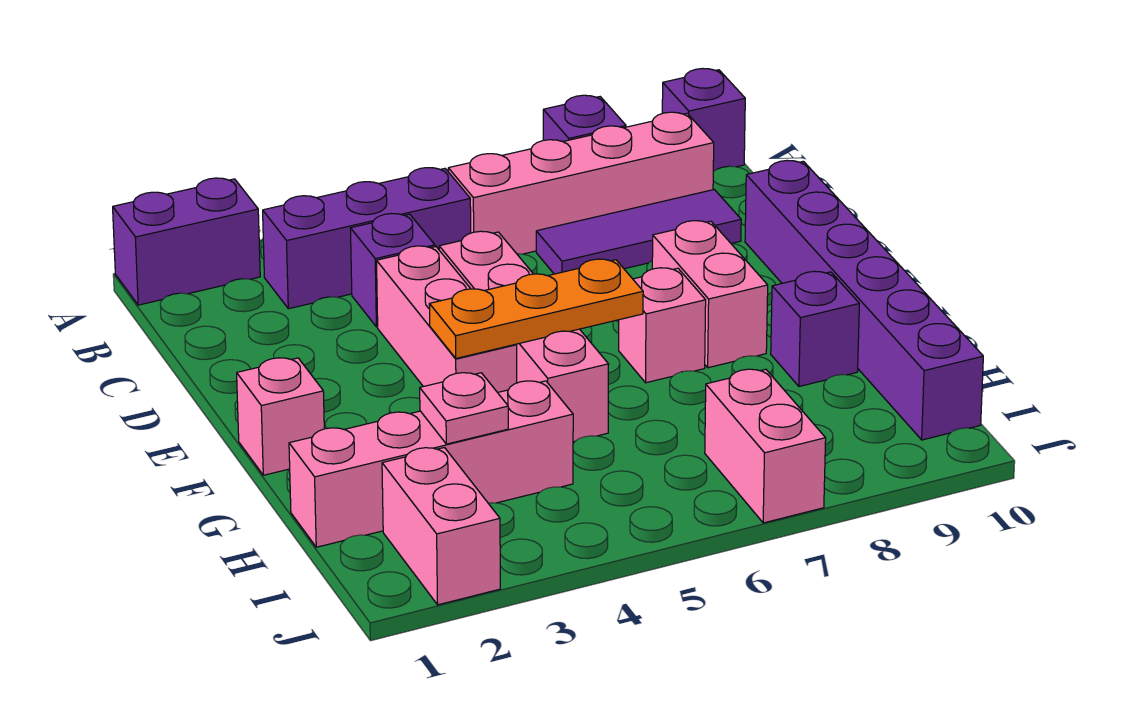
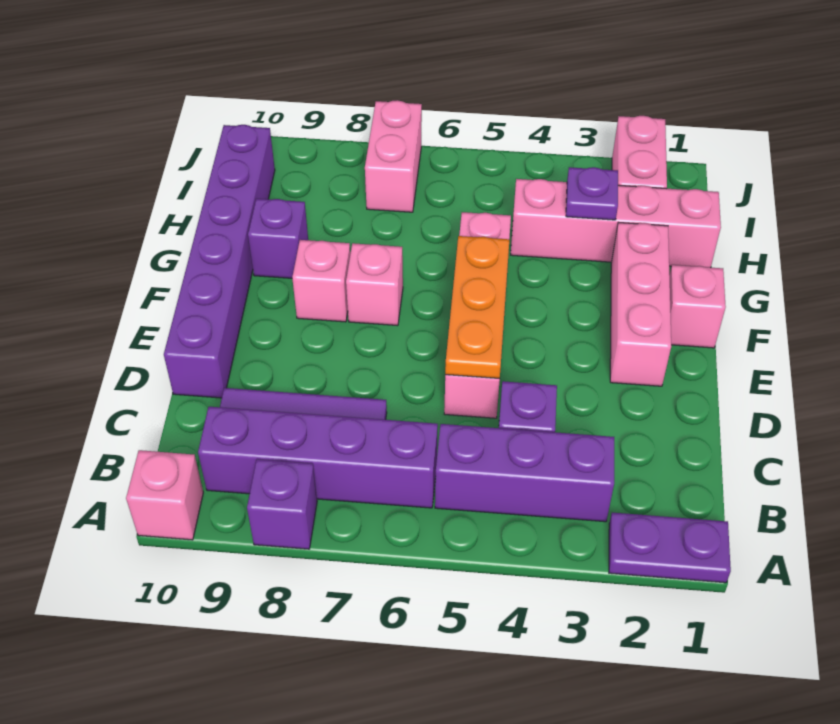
purple 1x2 brick [113,178,260,305] -> purple 1x2 plate [609,513,731,583]
purple 1x1 brick [662,69,745,172] -> pink 1x1 brick [126,450,203,540]
pink 1x4 brick [448,112,714,254] -> purple 1x4 brick [198,407,438,508]
pink 1x3 brick [377,246,517,393] -> pink 1x3 brick moved to [610,222,671,386]
pink 1x2 brick [652,221,768,368] -> pink 1x1 brick [292,240,350,322]
orange 1x3 plate [429,259,643,358] -> orange 1x3 plate turned to [445,236,509,379]
pink 1x1 plate [420,373,508,444] -> purple 1x1 plate [566,167,618,220]

